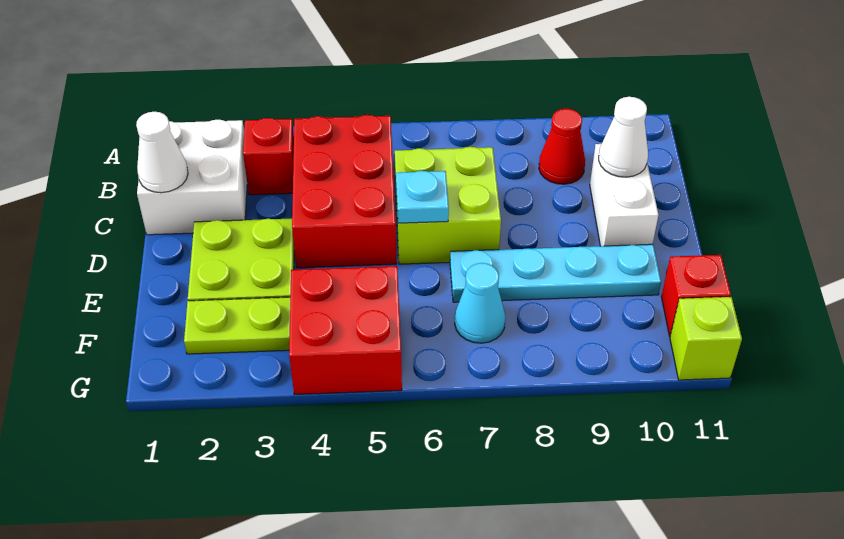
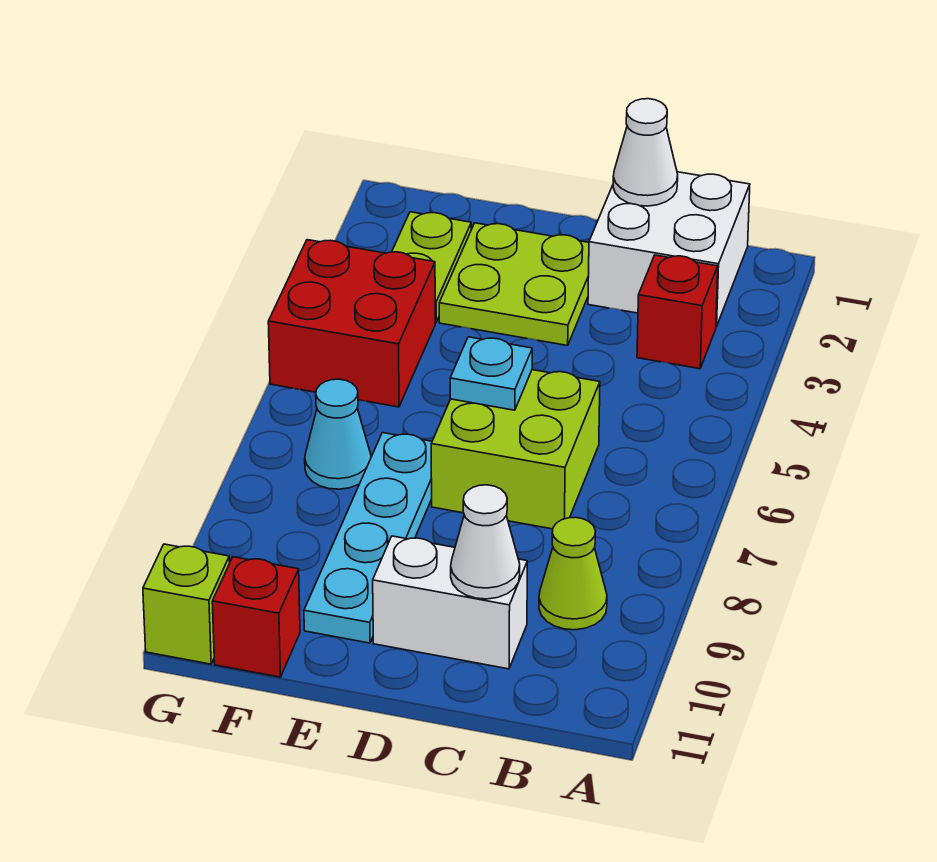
red 2x3 brick [292,115,396,268] -> none
red 1x1 cone [539,109,585,184] -> lime 1x1 cone [539,517,607,630]

